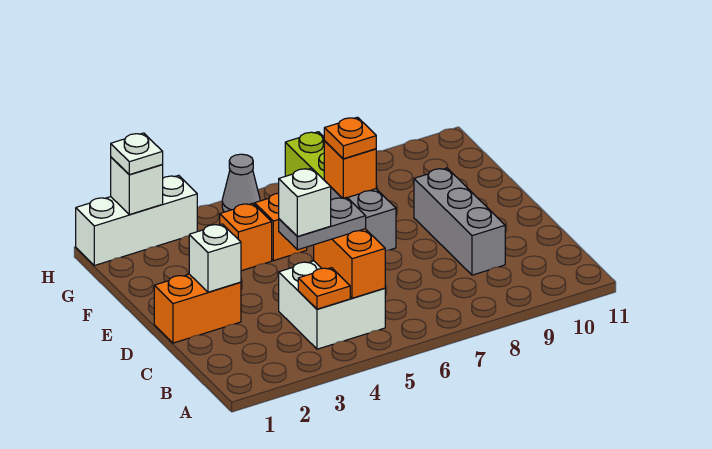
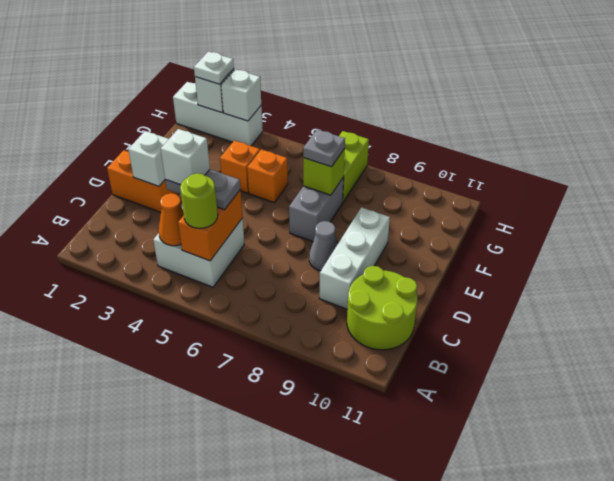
orange 1x1 plate [298,268,350,309] -> orange 1x1 cone [159,193,184,246]
none -> lime 1x1 round brick [180,173,218,228]
none -> lime 2x2 round brick [347,266,418,350]
grey 1x3 brick [414,168,505,275] -> white 1x3 brick [319,207,390,309]
orange 1x1 brick [324,141,376,198] -> lime 1x1 brick [303,149,345,195]
orange 1x1 plate [324,117,376,159] -> grey 1x1 plate [303,129,345,167]
none -> white 1x1 brick [221,69,261,121]
grey 1x1 cone [222,154,260,212] -> grey 1x1 cone moved to [309,221,338,271]

